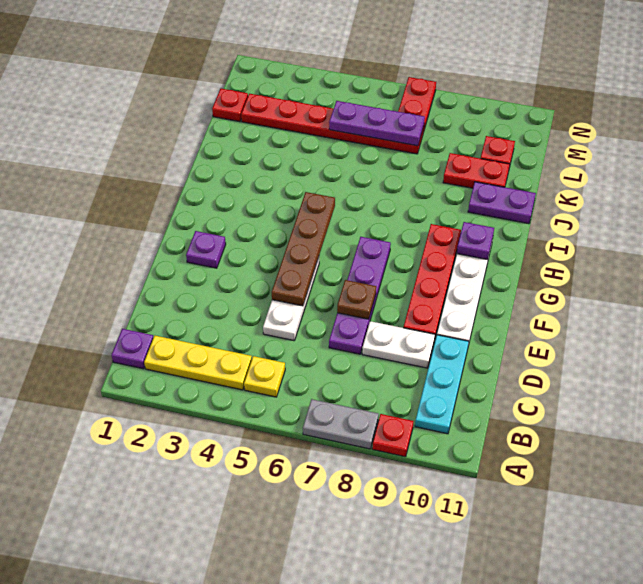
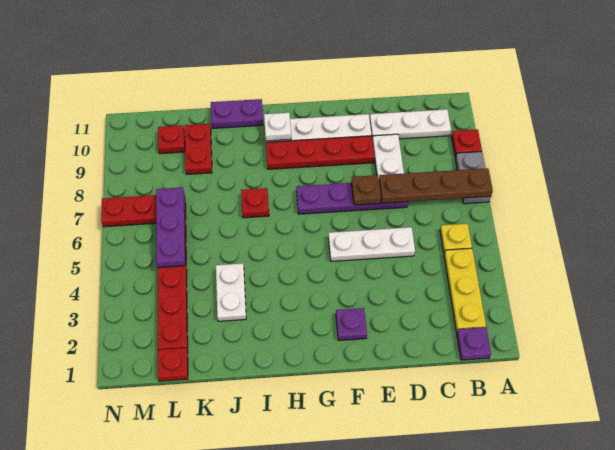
cyan 1x3 plate [415,335,469,434] -> white 1x3 plate [370,109,451,140]
brown 1x4 plate [272,192,335,306] -> brown 1x4 plate moved to [379,168,493,203]
purple 1x1 plate [457,222,494,260] -> white 1x1 plate [264,113,291,141]
none -> red 1x1 plate [241,188,269,218]
none -> white 1x2 plate [216,263,246,321]
purple 1x2 plate [468,182,536,224] -> purple 1x2 plate turned to [211,99,263,129]

